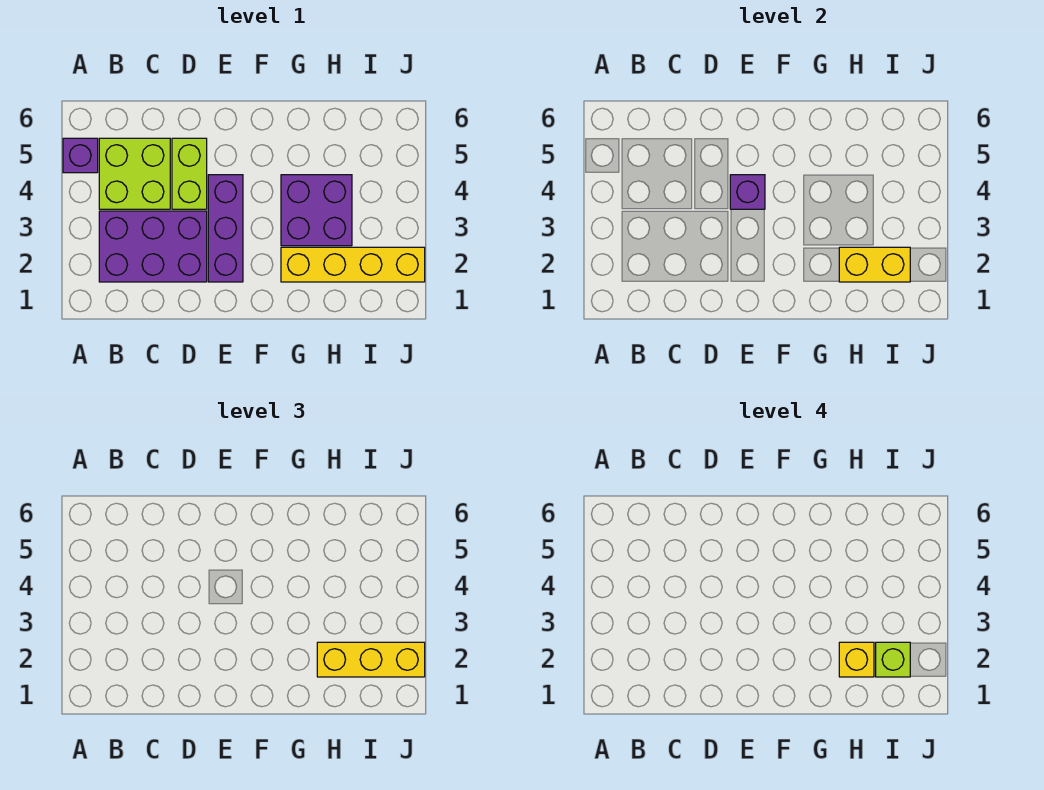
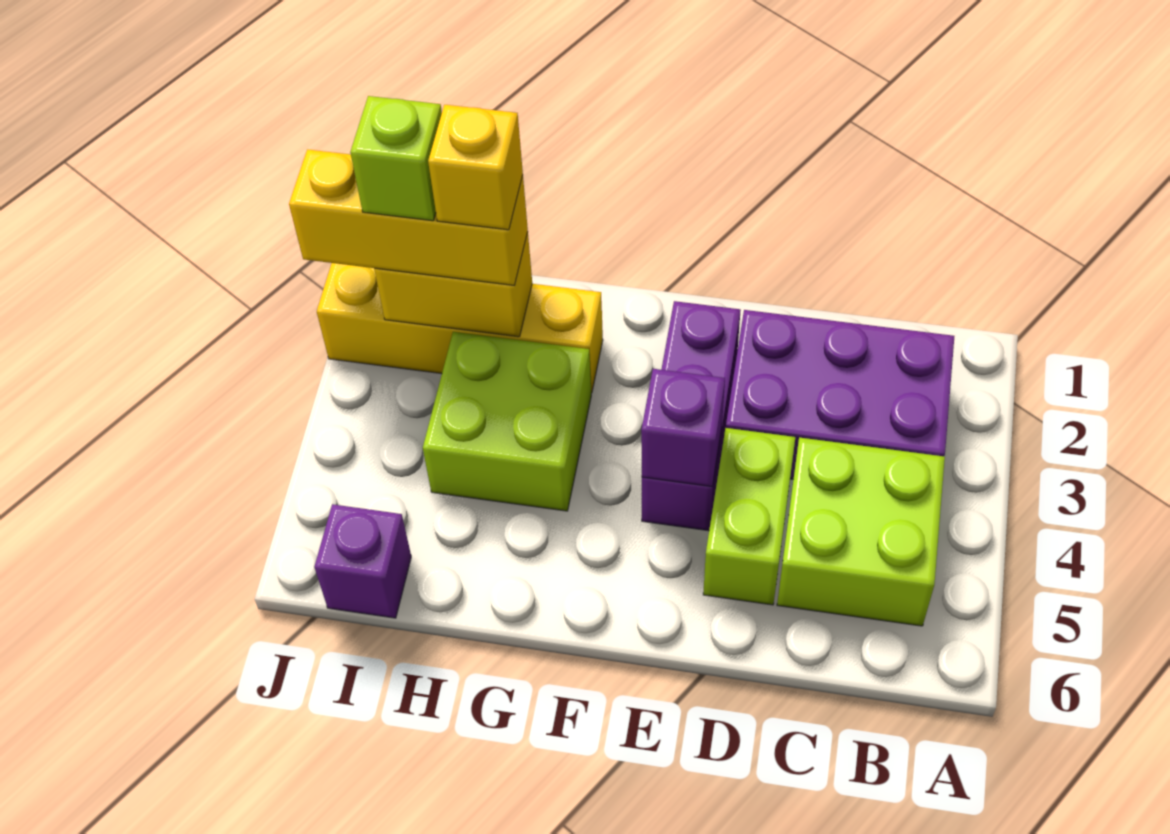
purple 1x1 brick [63,138,98,173] -> purple 1x1 brick moved to [314,504,411,618]
purple 2x2 brick [281,175,352,246] -> lime 2x2 brick [423,332,591,511]

